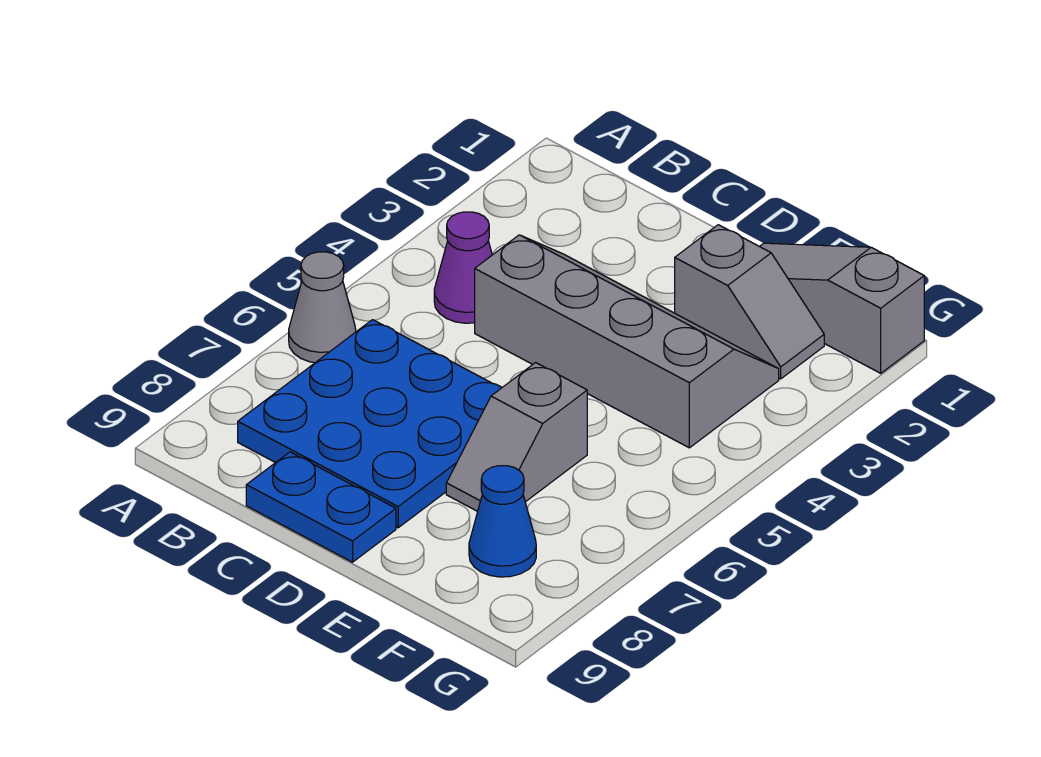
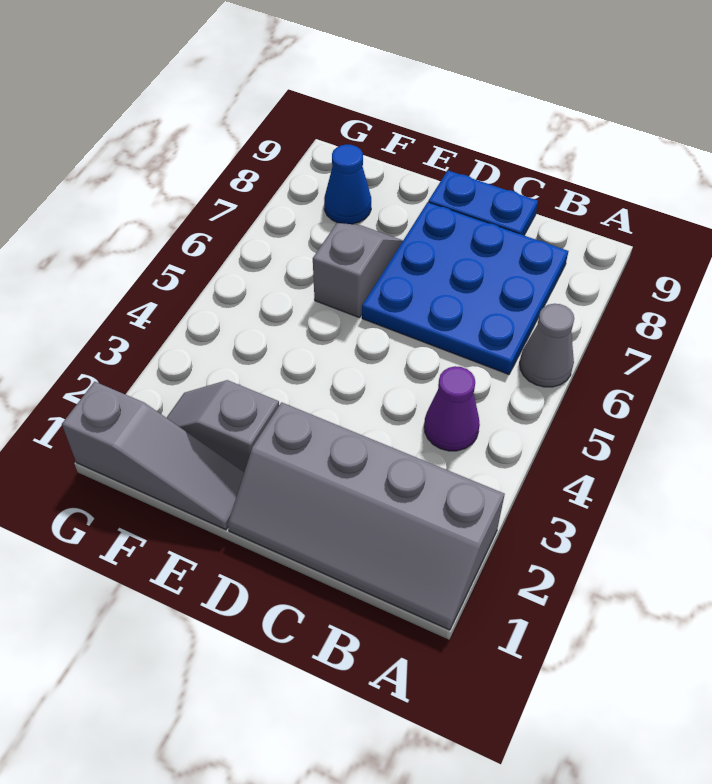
grey 2x4 slope [475,235,779,448] -> grey 2x4 slope moved to [228,402,505,630]

